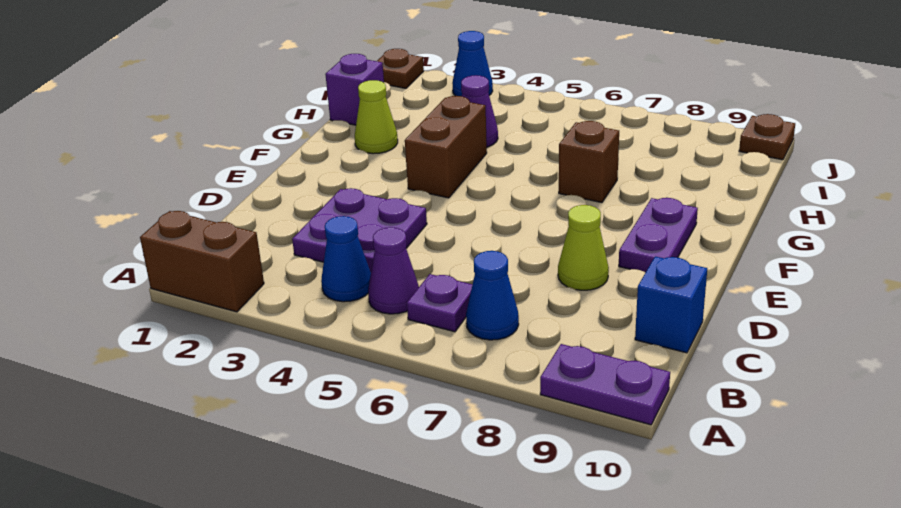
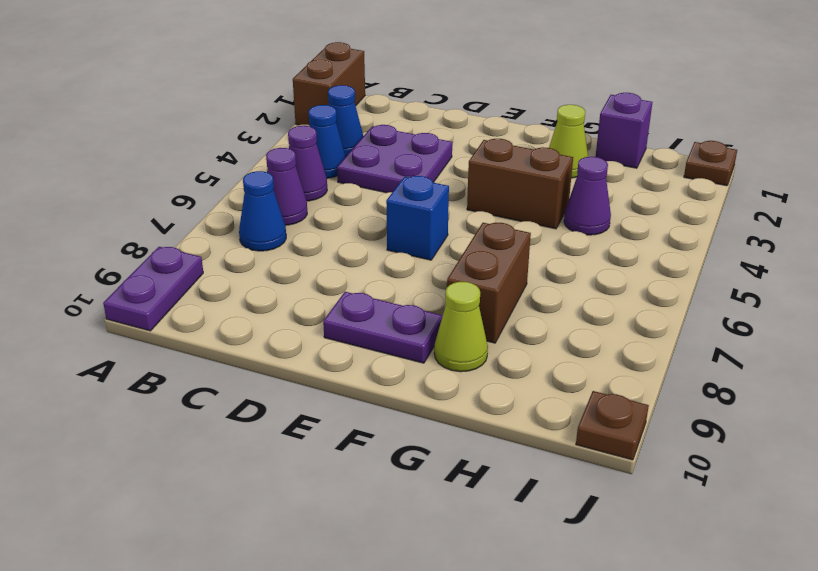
purple 1x1 plate [407,274,472,332] -> purple 1x1 cone [266,148,307,225]
blue 1x1 brick [635,256,707,353] -> blue 1x1 brick moved to [386,176,449,260]
lime 1x1 cone [558,205,609,290] -> lime 1x1 cone moved to [434,282,488,372]
brown 1x1 brick [559,121,619,203] -> brown 1x2 brick [447,223,531,343]
blue 1x1 cone [452,31,493,96] -> blue 1x1 cone moved to [328,85,363,156]

